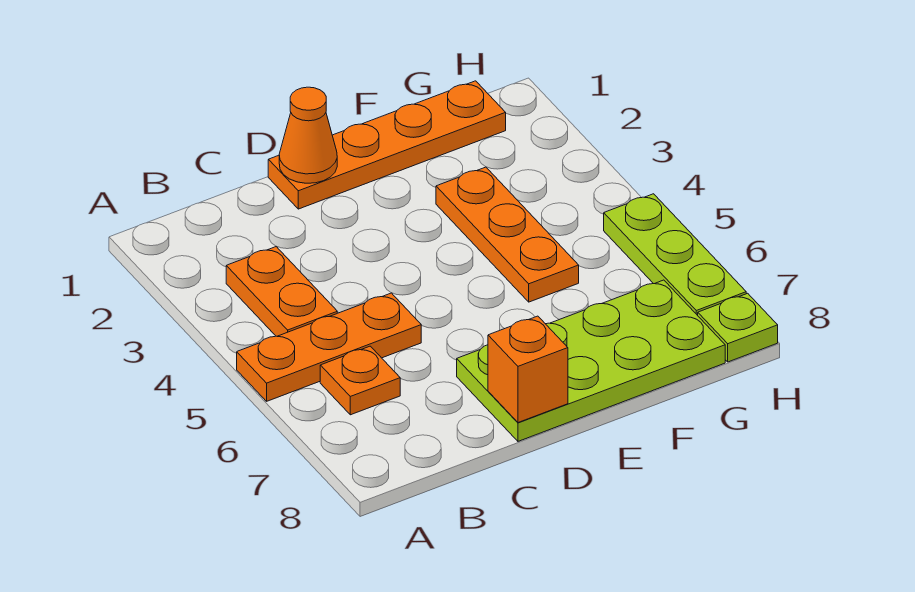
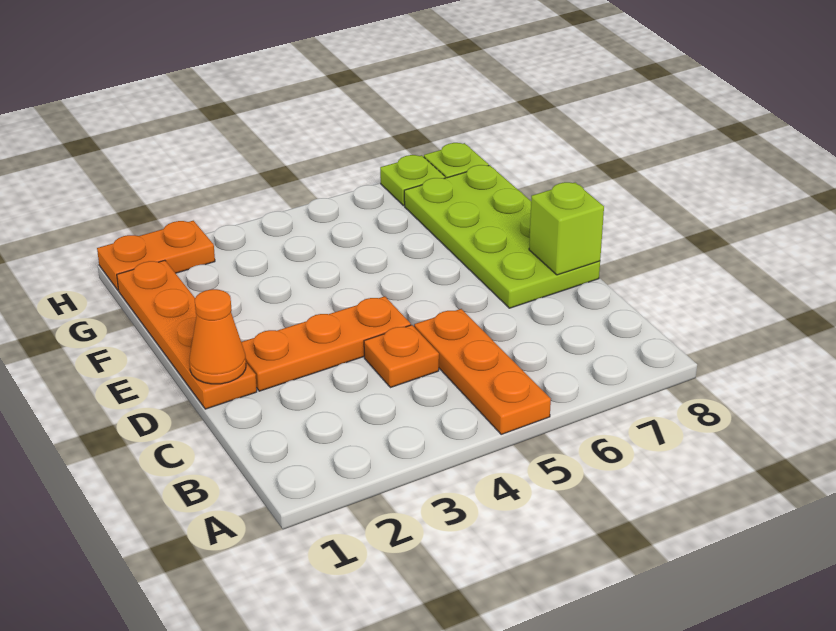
orange 1x2 plate [226,247,337,336] -> orange 1x2 plate moved to [97,221,215,290]
orange 1x1 plate [320,346,400,415] -> orange 1x1 plate moved to [364,325,439,388]
orange 1x1 brick [488,316,568,423] -> lime 1x1 brick [529,182,604,275]
orange 1x3 plate [436,167,579,302] -> orange 1x3 plate moved to [241,296,411,391]
lime 1x3 plate [604,194,746,315] -> lime 1x1 plate [380,155,445,206]

